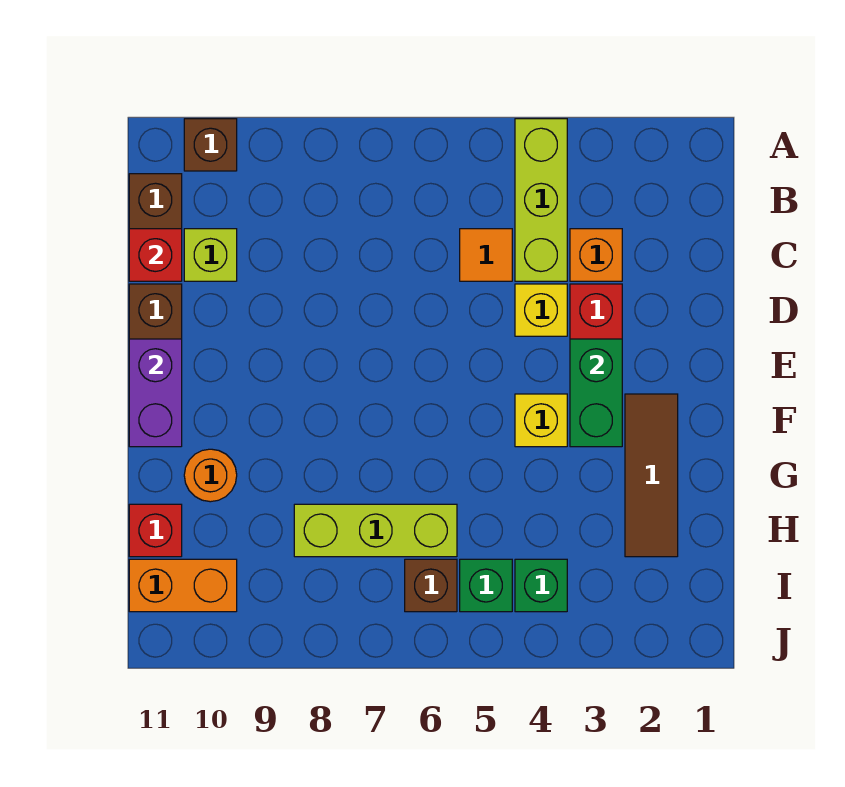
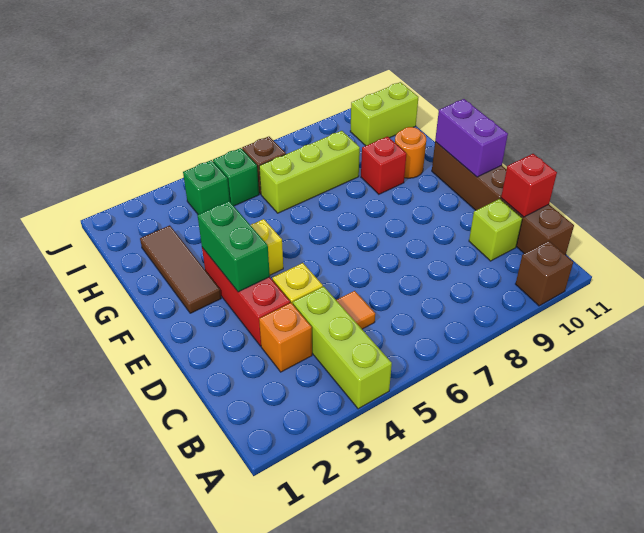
red 1x1 brick [129,504,182,557] -> red 1x1 brick moved to [361,137,406,194]
orange 1x2 brick [129,559,237,612] -> lime 1x2 brick [350,82,418,146]

